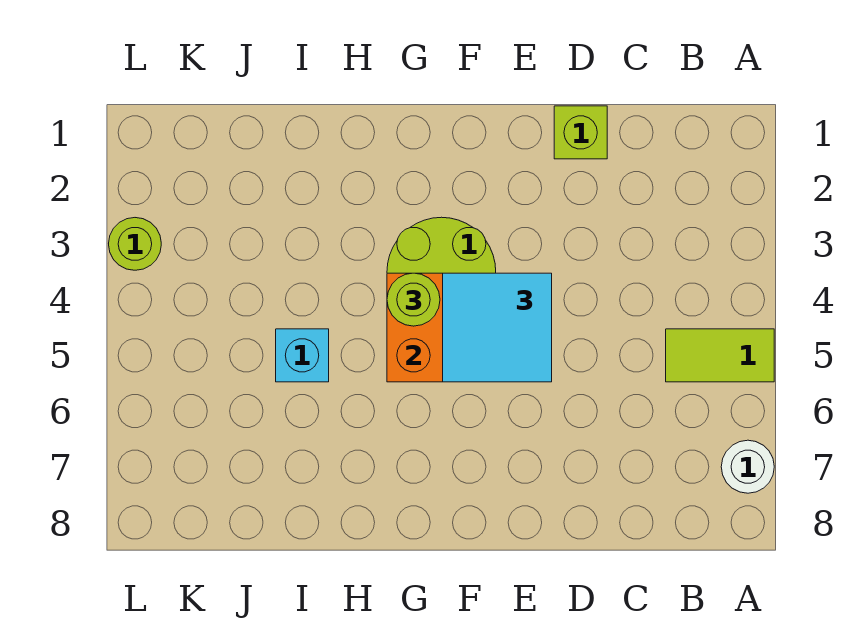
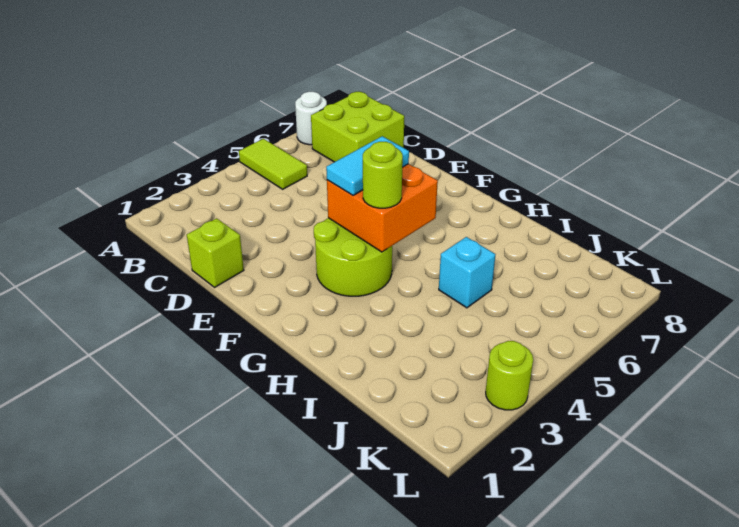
none -> lime 2x2 brick [311,92,404,162]
cyan 2x2 tile [443,273,552,382] -> cyan 1x2 tile [326,136,409,195]

